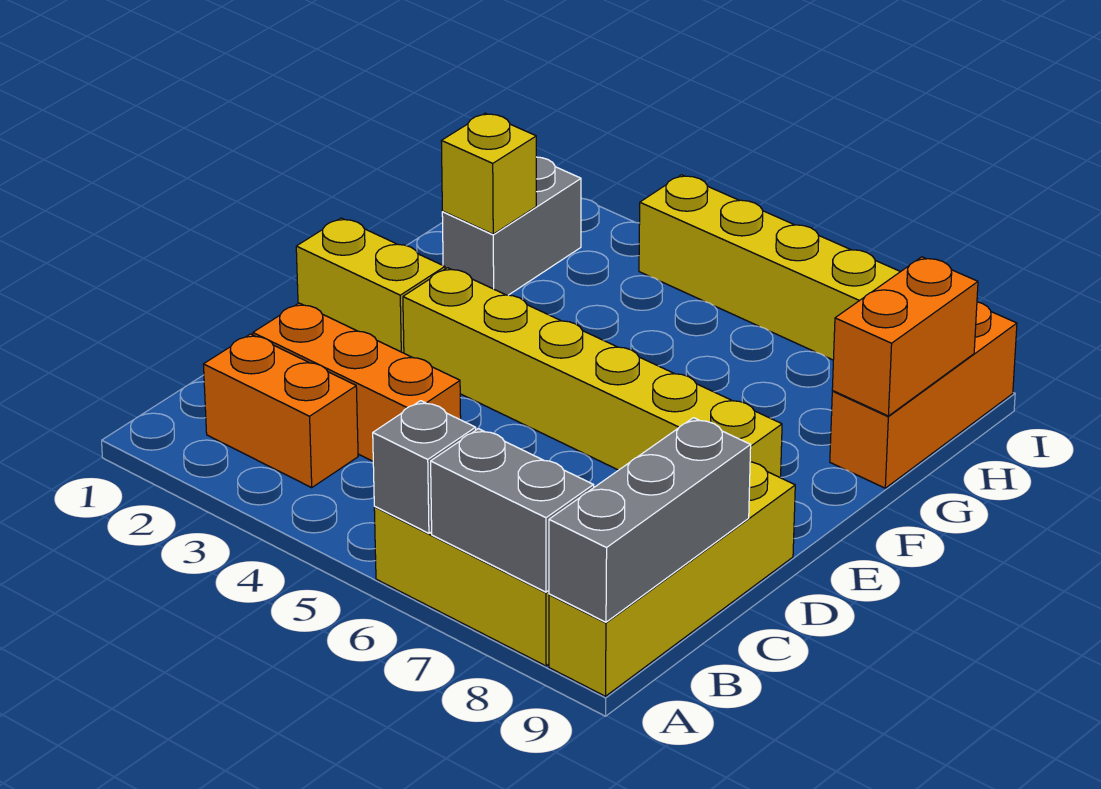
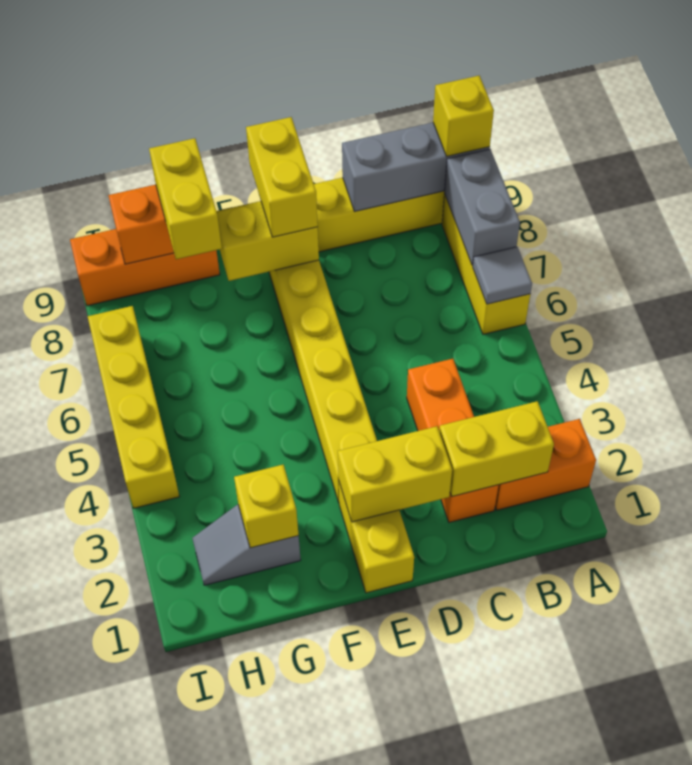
grey 1x1 brick [373,401,476,533] -> grey 1x1 tile [473,247,532,304]
none -> yellow 1x1 brick [433,76,494,156]
orange 1x2 brick [203,334,358,488] -> orange 1x2 brick turned to [495,419,596,510]
none -> yellow 1x2 brick [439,401,554,496]
none -> yellow 1x2 brick [338,426,452,522]
none -> yellow 1x2 brick [217,201,319,281]
none -> yellow 1x2 brick [246,117,318,237]
grey 1x2 brick [442,157,581,295] -> grey 1x2 slope [192,505,301,585]
none -> yellow 1x2 brick [149,138,222,259]

